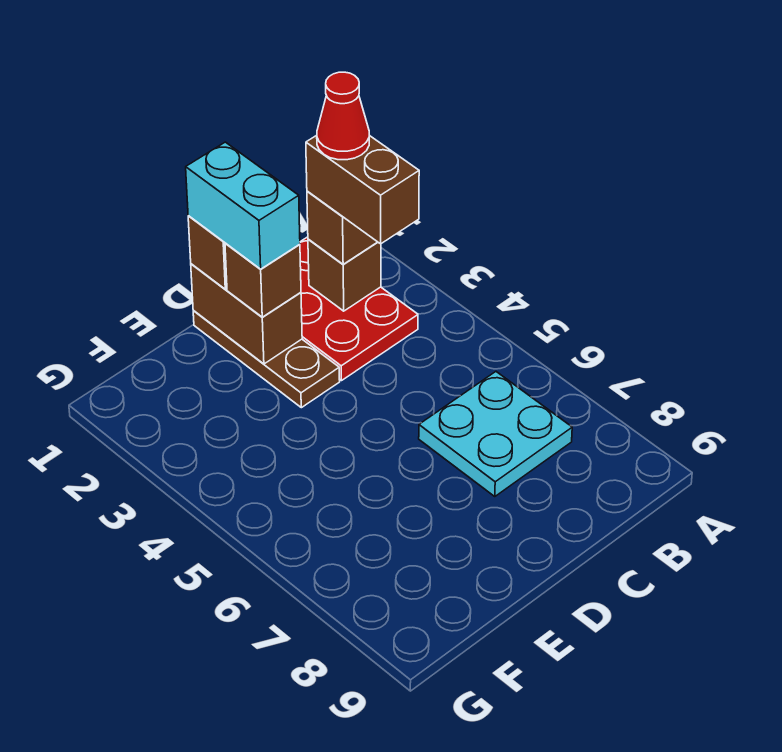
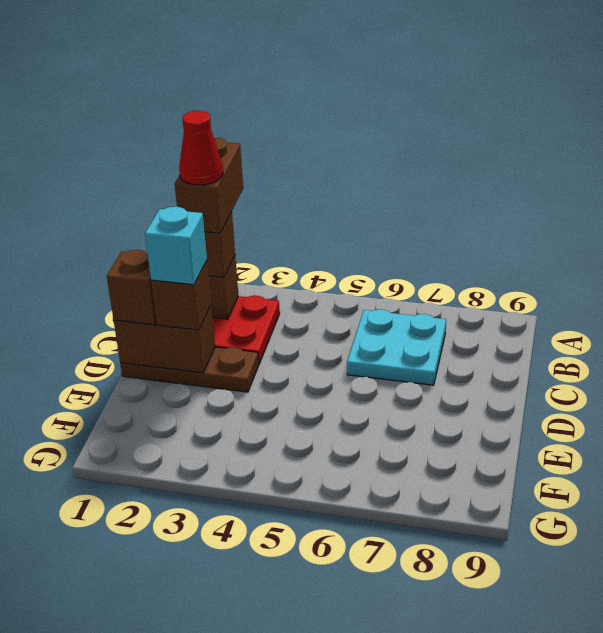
brown 1x2 brick [306,135,419,244] -> brown 1x2 brick turned to [175,138,243,233]
cyan 1x2 brick [186,142,300,269] -> cyan 1x1 brick [145,207,207,285]

